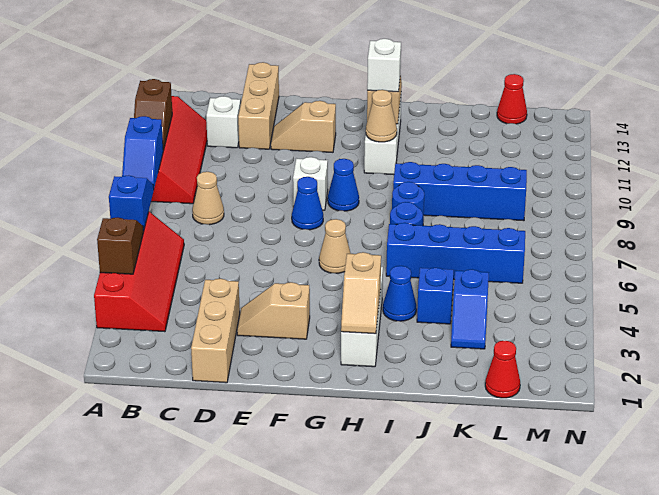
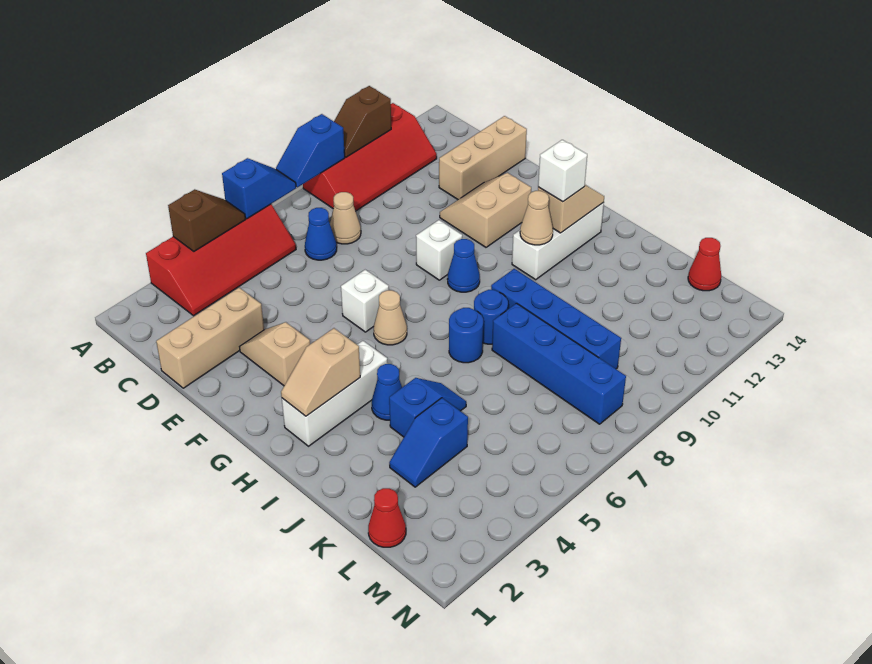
white 1x1 brick [206,96,240,148] -> white 1x1 brick moved to [341,270,389,332]
tan 1x2 slope [271,101,336,152] -> tan 2x2 slope [440,173,531,247]
blue 1x1 cone [292,177,323,230] -> blue 1x1 cone moved to [305,208,337,260]
blue 1x4 brick [386,223,525,283] -> blue 1x4 brick moved to [492,303,626,424]

